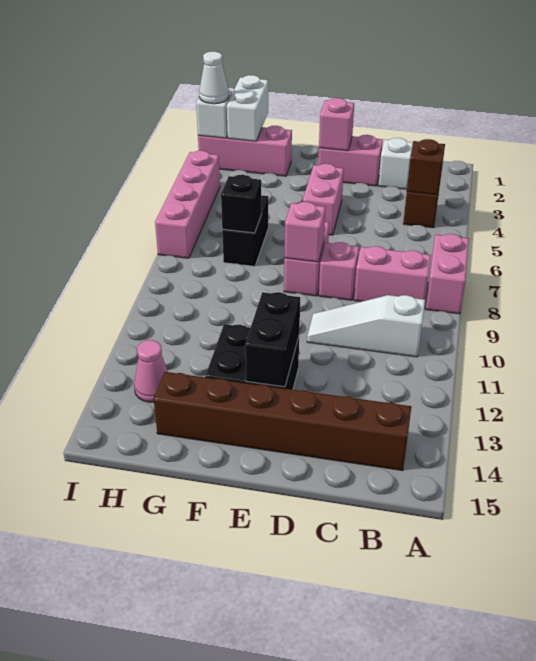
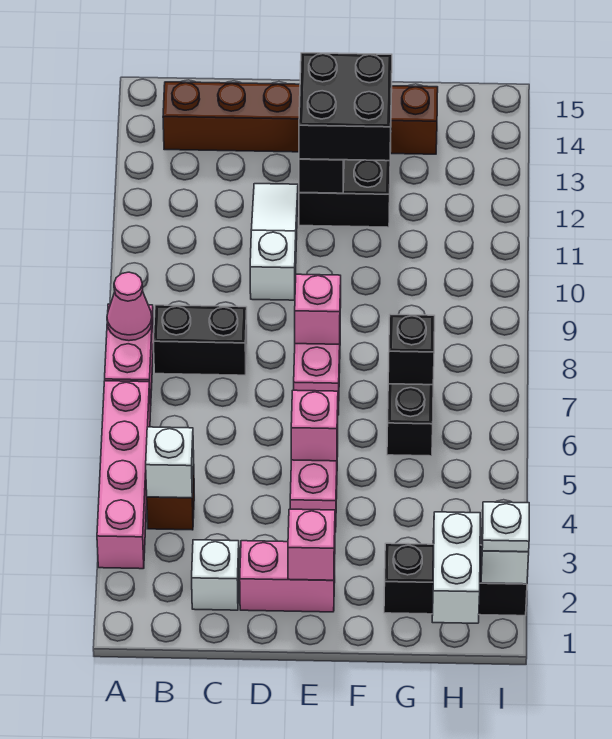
brown 1x1 brick [407,139,445,195] -> white 1x1 brick [146,427,194,498]
pink 1x2 brick [354,246,431,302] -> black 1x2 brick [153,305,247,375]
white 1x3 slope [307,295,425,357] -> white 1x3 slope turned to [250,184,298,300]
pink 1x1 brick [319,242,359,300] -> pink 1x1 brick moved to [291,390,338,461]
none -> black 2x2 brick [299,53,392,161]
pink 1x3 brick [198,126,292,176] -> black 1x3 brick [384,543,527,616]
pink 1x1 cone [134,340,168,402] -> pink 1x1 cone moved to [107,272,152,341]
white 1x1 cone [199,52,229,104] -> white 1x1 plate [482,502,529,552]
pink 1x4 brick [155,151,220,258] -> pink 1x4 brick moved to [97,381,150,569]

